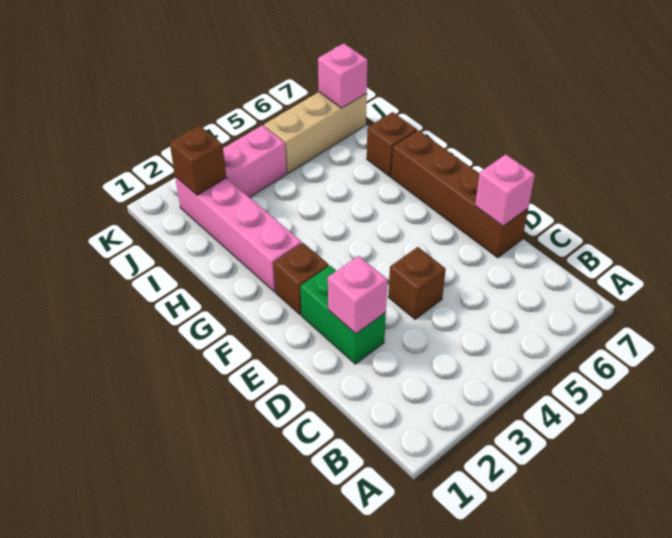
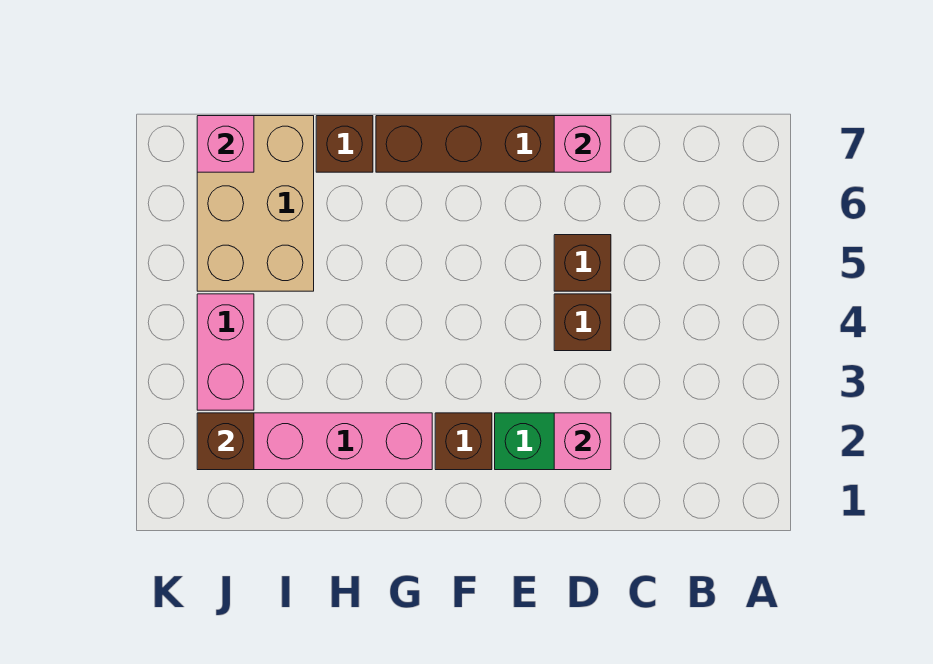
none -> brown 1x1 brick [554,235,611,291]
tan 1x3 brick [264,92,367,173] -> tan 2x3 brick [197,116,314,291]

